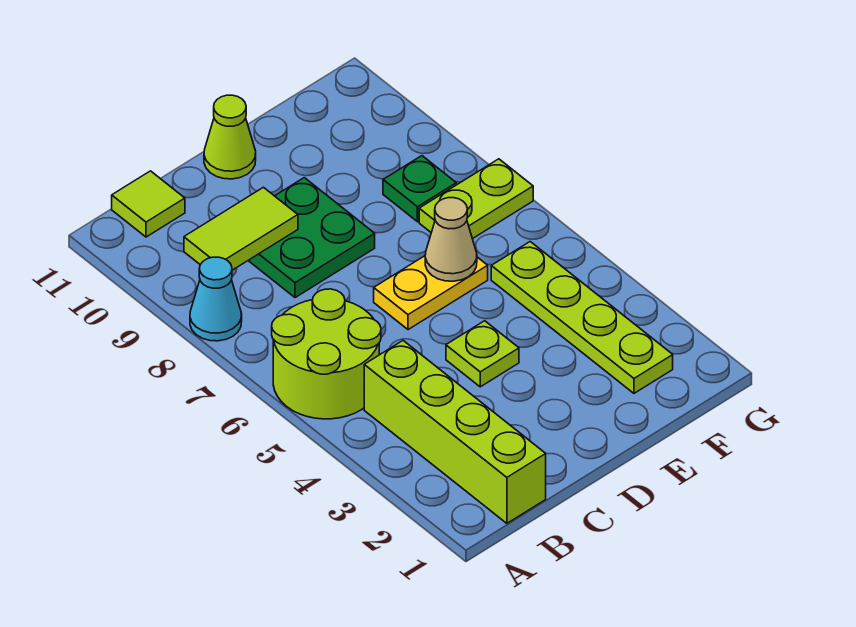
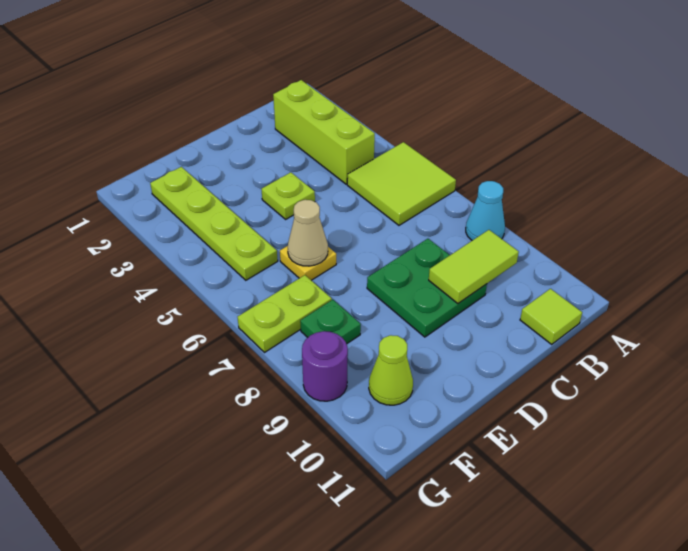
lime 2x2 round brick [272,289,381,419] -> lime 2x2 tile [347,142,456,225]
lime 1x4 brick [364,341,546,523] -> lime 1x3 brick [273,80,375,184]
yellow 1x2 plate [374,256,488,330] -> yellow 1x1 plate [280,246,336,280]
lime 1x1 cone [204,95,256,179] -> lime 1x1 cone moved to [369,335,413,405]
none -> purple 1x1 round brick [302,331,348,401]

